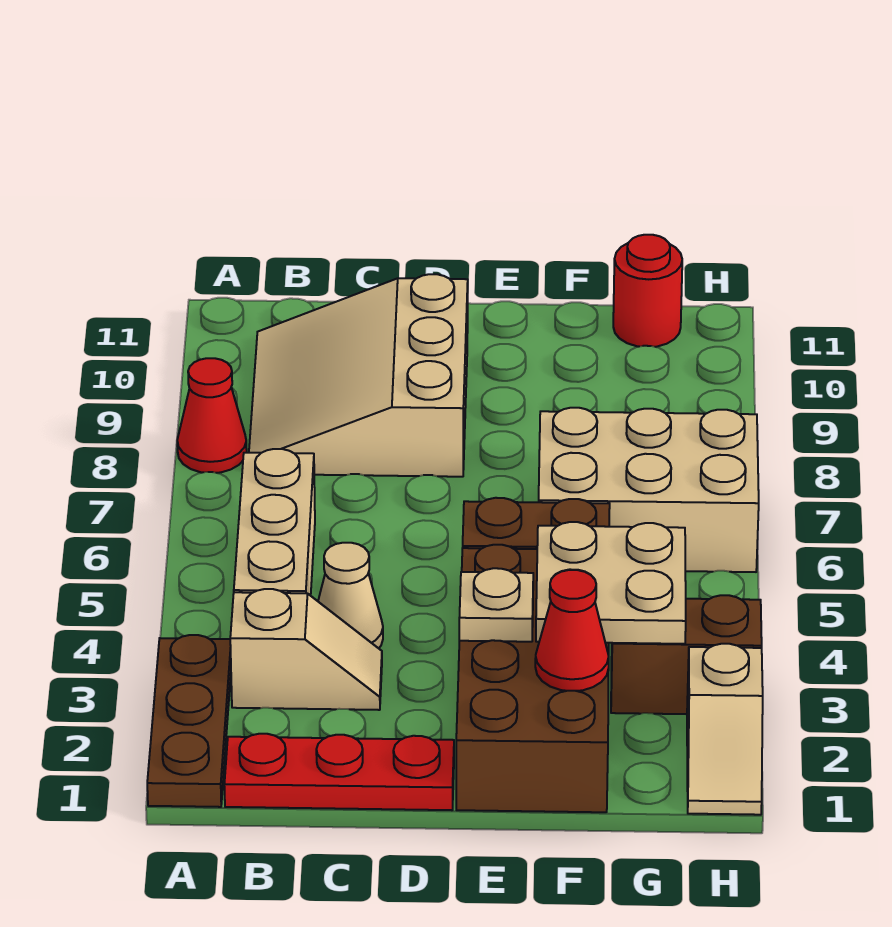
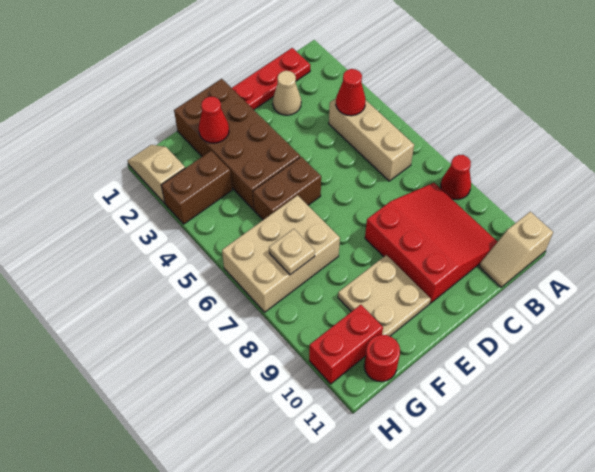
brown 1x3 plate [147,635,231,807] -> none
tan 1x2 slope [230,589,382,710] -> tan 1x2 slope moved to [479,212,553,287]
none -> red 1x1 cone [336,69,366,116]
tan 3x3 slope [249,274,468,477] -> red 3x3 slope [365,183,498,303]
tan 1x1 cone [318,543,383,648] -> tan 1x1 cone moved to [273,71,301,115]
tan 1x1 plate [459,568,533,642] -> tan 1x1 plate moved to [269,229,315,275]
tan 2x2 plate [536,522,686,644] -> tan 2x2 plate moved to [338,255,431,336]
none -> red 1x2 brick [309,305,383,384]

